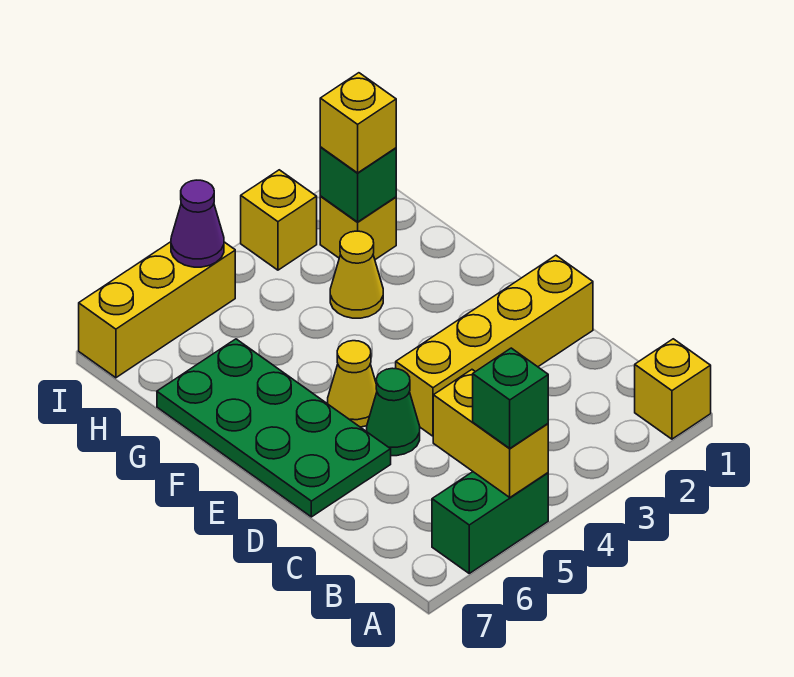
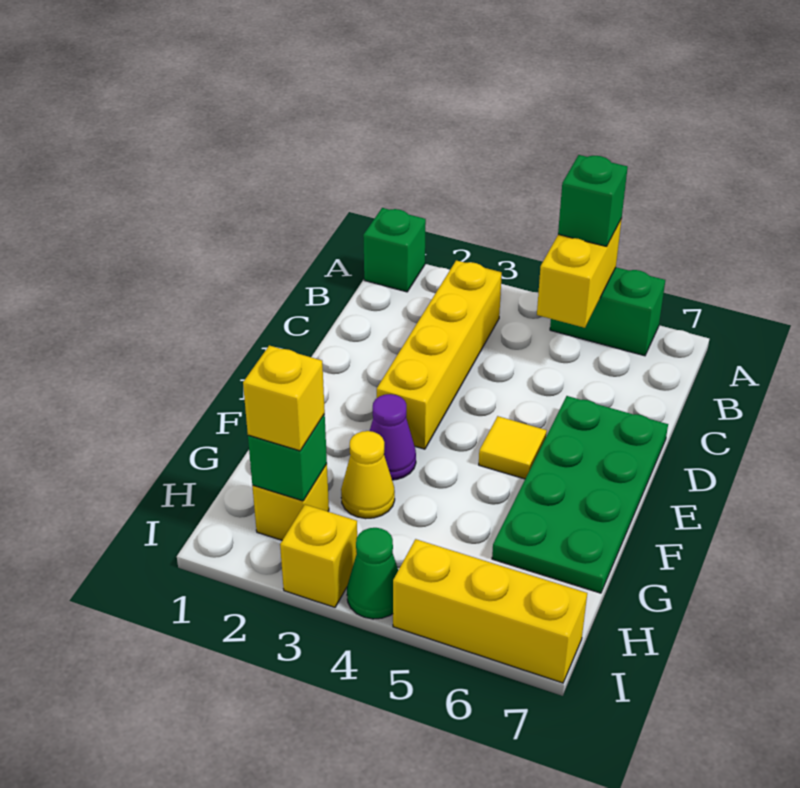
yellow 1x1 brick [635,339,711,439] -> green 1x1 brick [363,208,426,292]
yellow 1x4 brick [396,255,593,436] -> yellow 1x4 brick turned to [377,260,502,449]
green 1x1 cone [367,368,420,456] -> green 1x1 cone moved to [347,528,398,619]
yellow 1x1 cone [328,341,377,427] -> yellow 1x1 tile [479,416,547,479]
purple 1x1 cone [171,180,224,267] -> purple 1x1 cone moved to [370,394,416,480]

